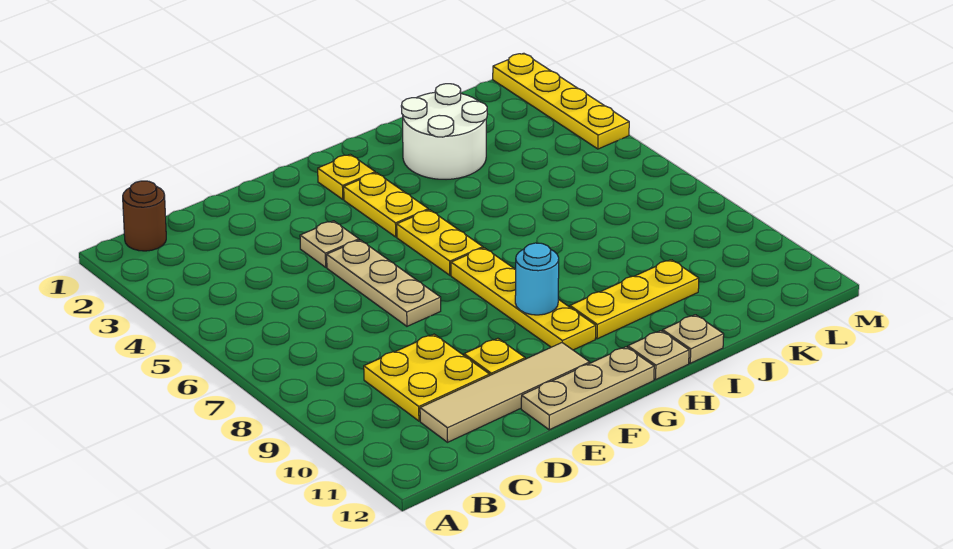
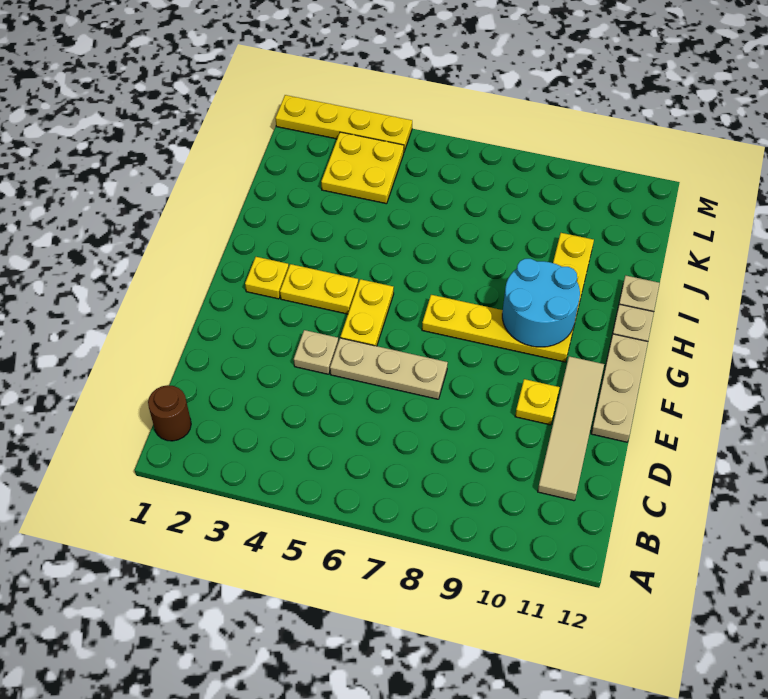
yellow 2x2 plate [364,334,490,421] -> yellow 2x2 plate moved to [321,132,404,204]
yellow 1x2 plate [397,210,483,275] -> yellow 1x2 plate turned to [340,279,394,346]
cyan 1x1 round brick [515,243,559,315] -> cyan 2x2 round brick [502,259,580,347]
white 2x2 round brick [401,84,487,179] -> none

